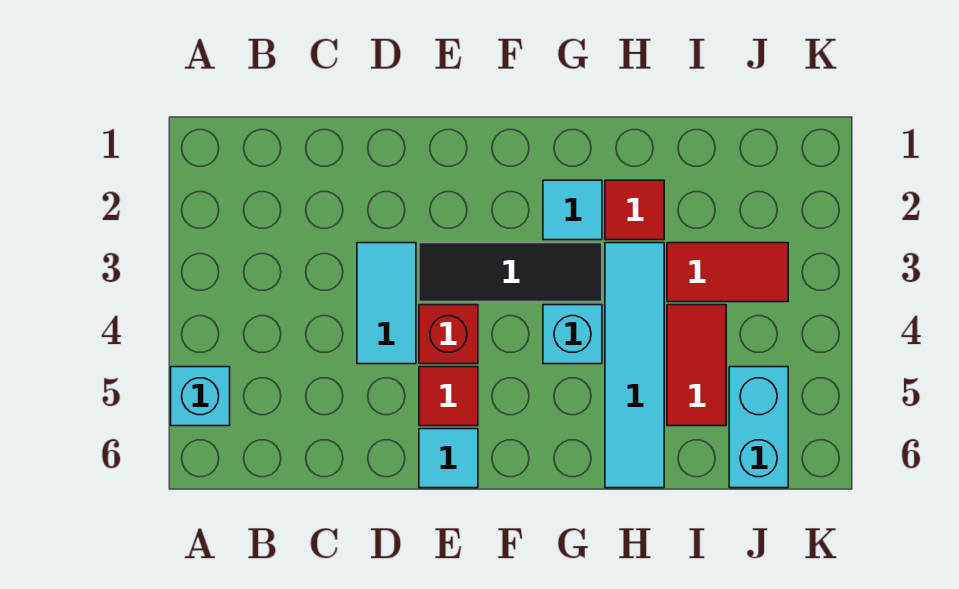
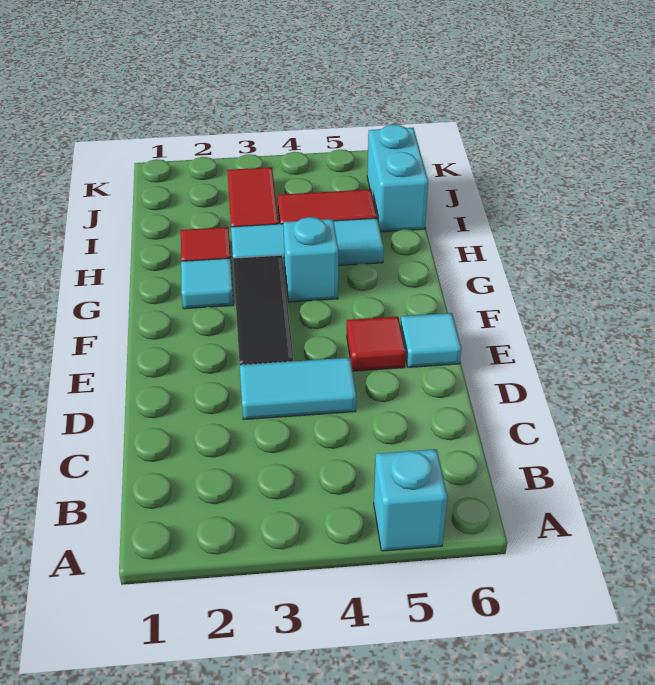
red 1x1 brick [419,305,478,364] -> none
cyan 1x4 tile [605,243,664,488] -> cyan 1x3 tile [231,218,384,269]
cyan 1x2 brick [729,367,788,488] -> cyan 1x2 brick turned to [367,125,428,232]

